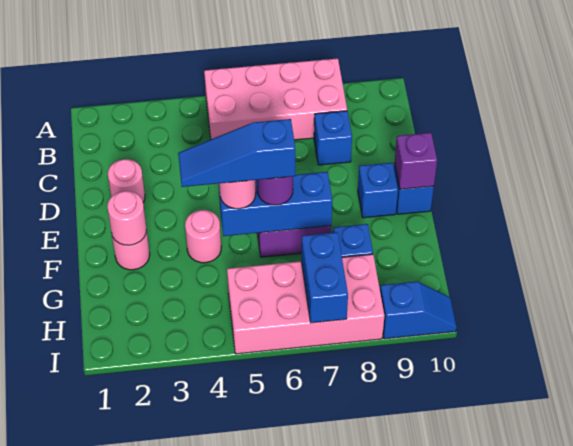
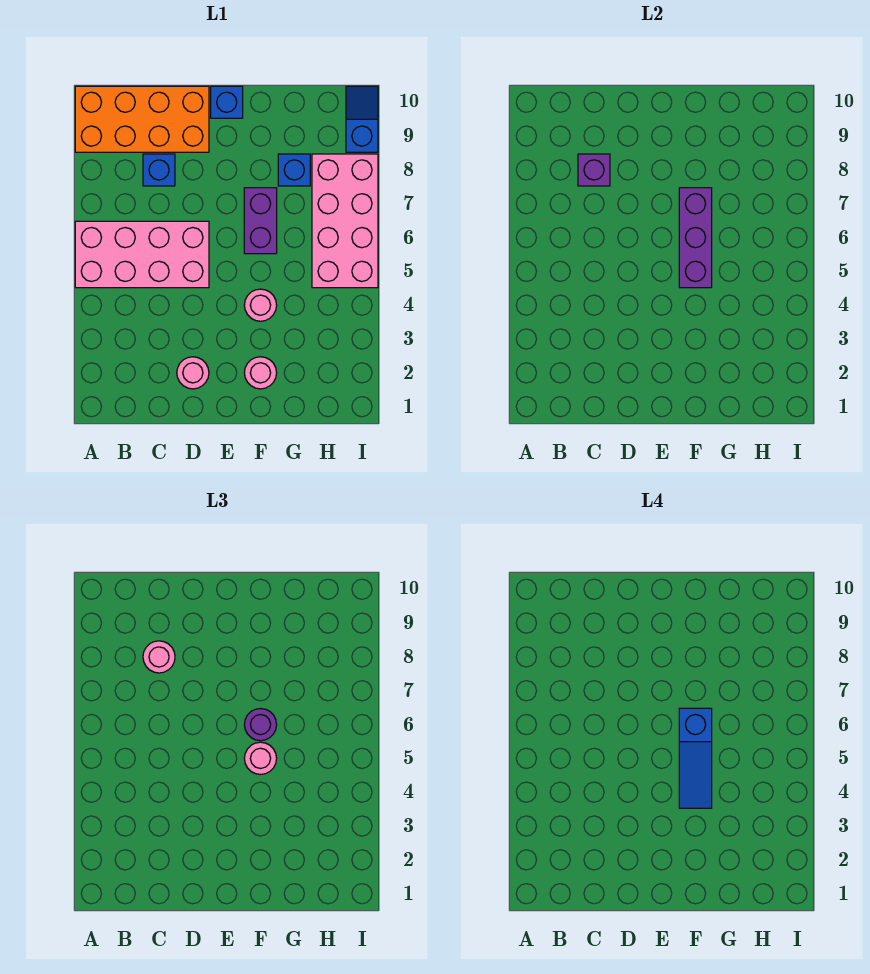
pink 2x4 brick [204,58,347,140] -> pink 2x4 brick turned to [75,221,209,288]
none -> orange 2x4 brick [75,86,209,152]
blue 1x1 brick [358,163,398,218] -> none
purple 1x1 brick [395,133,437,189] -> purple 1x1 brick moved to [578,154,610,186]
pink 1x1 round brick [107,191,147,245] -> pink 1x1 round brick moved to [143,641,175,673]
blue 1x3 brick [219,172,332,236] -> purple 1x3 brick [679,188,712,288]
blue 1x2 brick [301,232,348,323] -> none

